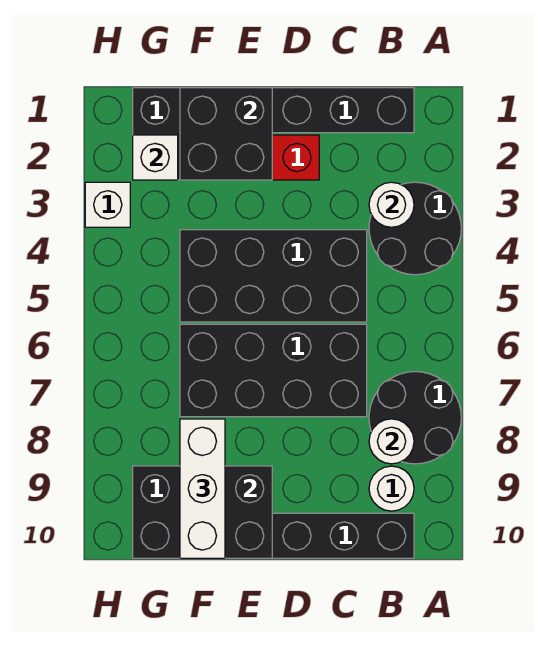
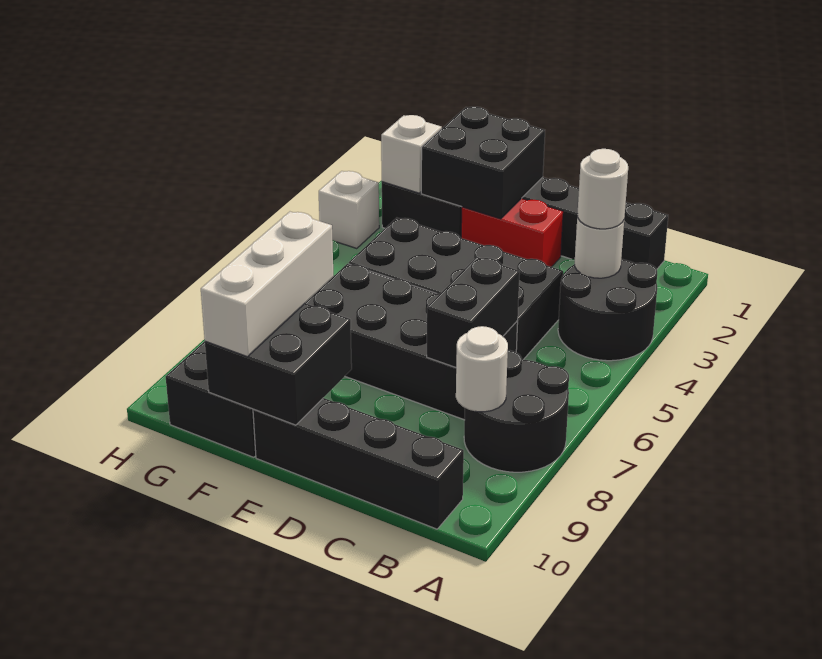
white 1x1 round brick [369,466,414,511] -> white 1x1 round brick moved to [577,149,628,229]
none -> black 1x2 brick [427,257,520,367]

